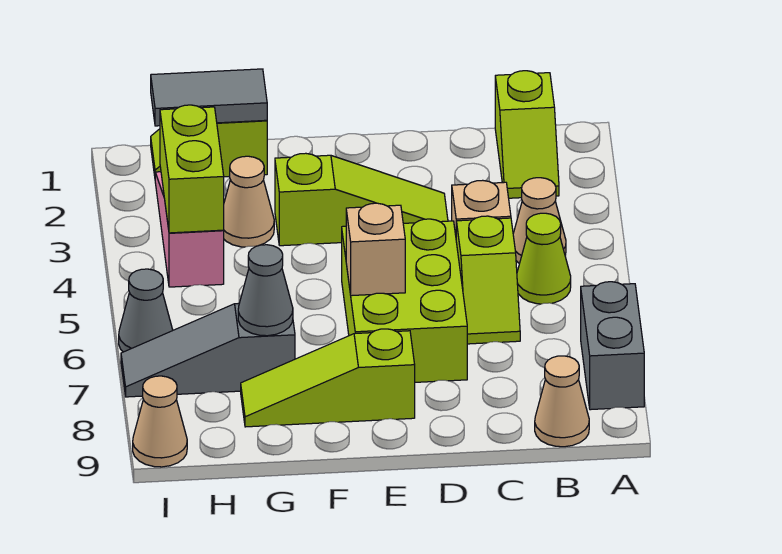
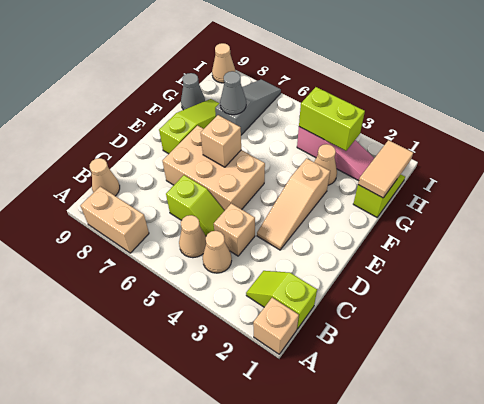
none -> tan 1x1 brick [253,298,299,354]
grey 1x2 brick [581,282,644,410] -> tan 1x2 brick [80,186,149,253]
lime 1x1 cone [517,213,571,304] -> tan 1x1 cone [179,215,206,258]
lime 1x2 slope [456,216,520,344] -> lime 1x2 slope turned to [166,175,225,236]
lime 1x3 slope [275,153,448,246] -> tan 1x3 slope [257,158,330,250]
lime 2x3 brick [342,219,467,382] -> tan 2x3 brick [163,126,265,210]
grey 1x2 tile [151,69,267,126] -> tan 1x2 tile [358,140,413,198]
grey 1x1 cone [119,269,173,352] -> grey 1x1 cone moved to [181,73,205,110]

